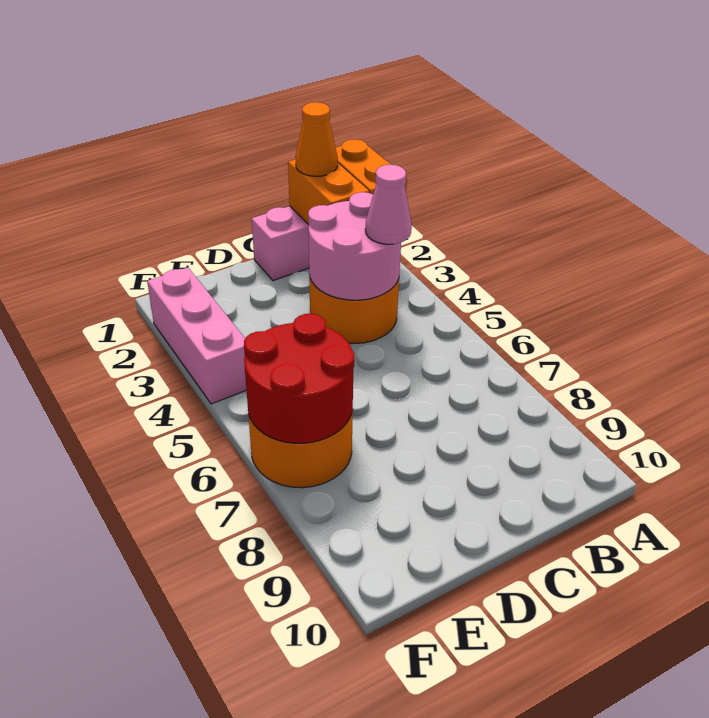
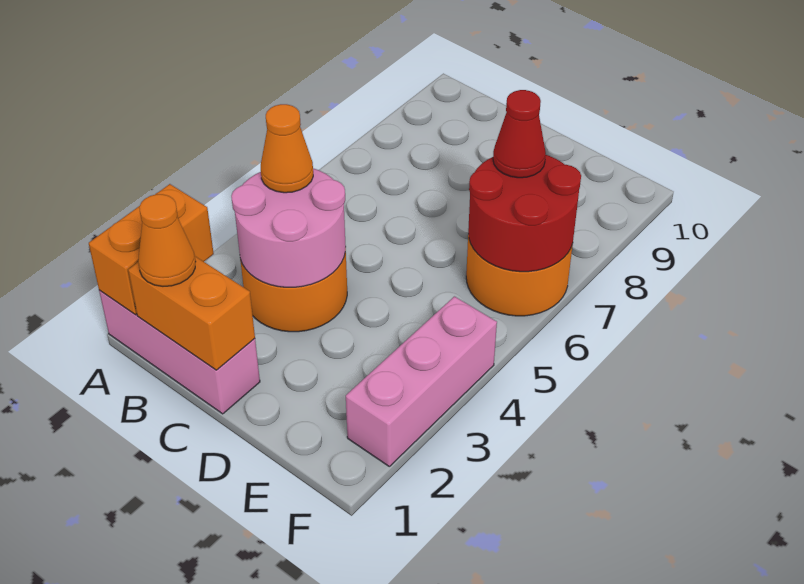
orange 1x2 brick [288,159,369,225] -> orange 1x2 brick turned to [128,256,255,370]
pink 1x1 cone [365,165,412,244] -> orange 1x1 cone [261,104,313,193]
none -> red 1x1 cone [493,90,546,178]

